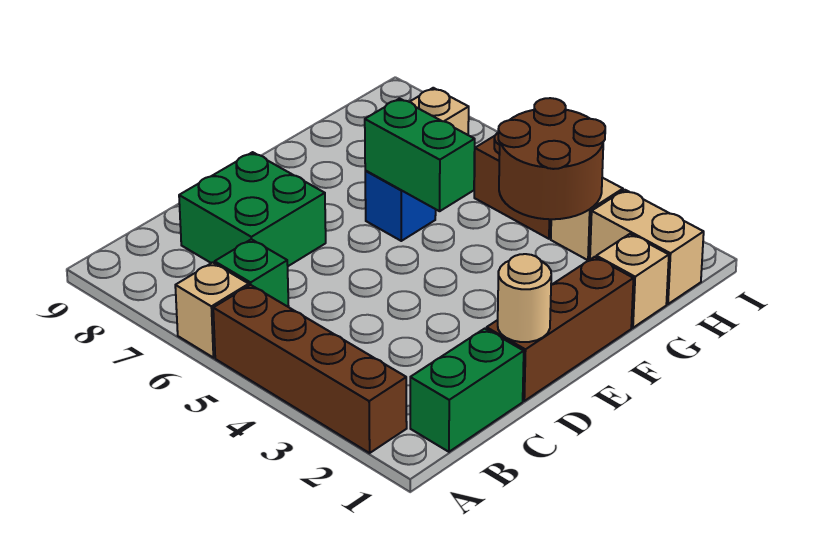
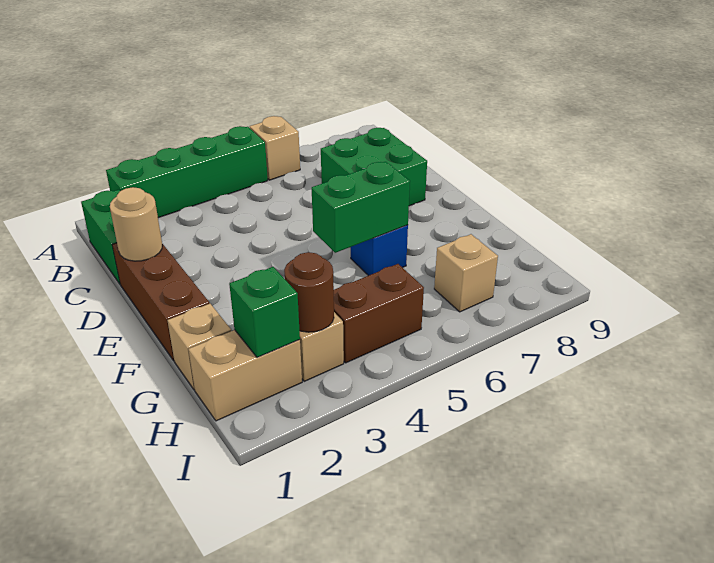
brown 1x4 brick [213,285,407,453] -> green 1x4 brick [106,126,268,218]
green 1x1 brick [215,239,289,307] -> green 1x1 brick moved to [229,267,300,357]
brown 2x2 round brick [498,98,605,219] -> brown 1x1 round brick [284,252,334,332]

